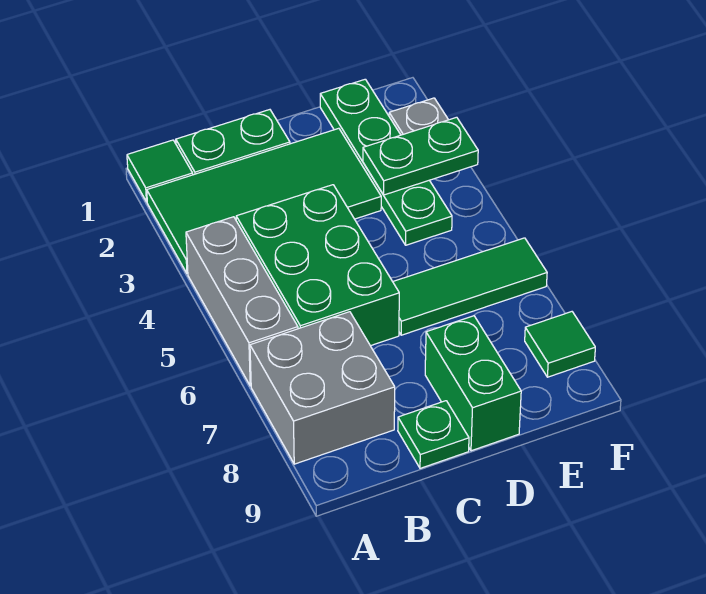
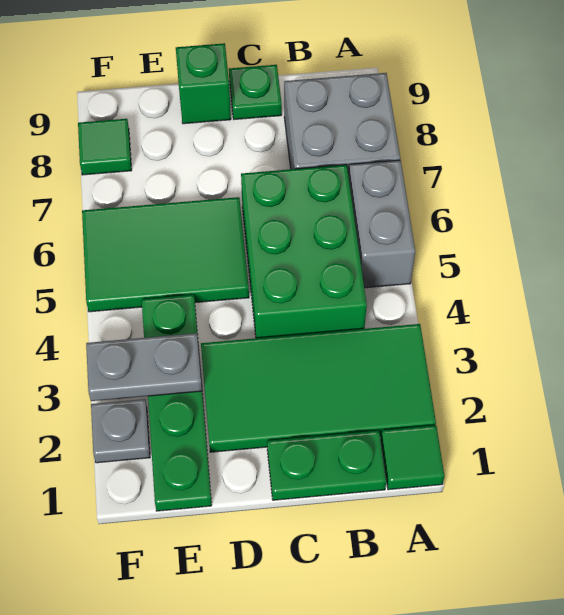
grey 1x3 brick [186,217,298,386] -> grey 1x2 brick [349,160,415,288]
green 1x3 tile [393,238,547,335] -> green 2x3 tile [82,197,249,312]
green 1x2 brick [425,316,521,451] -> green 1x1 brick [176,43,231,124]
green 1x2 plate [363,117,478,195] -> grey 1x2 plate [86,333,202,401]

